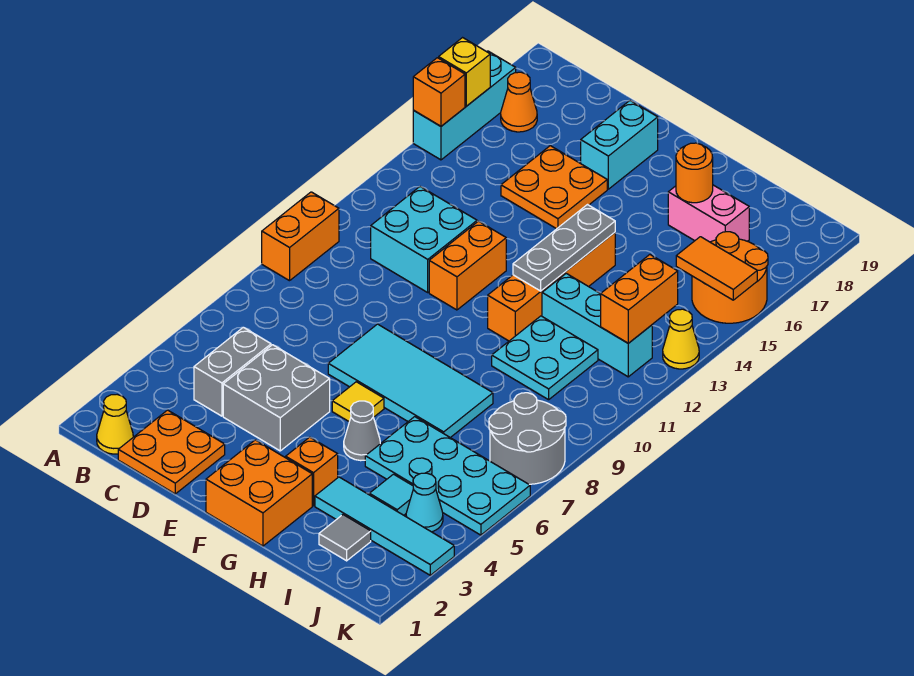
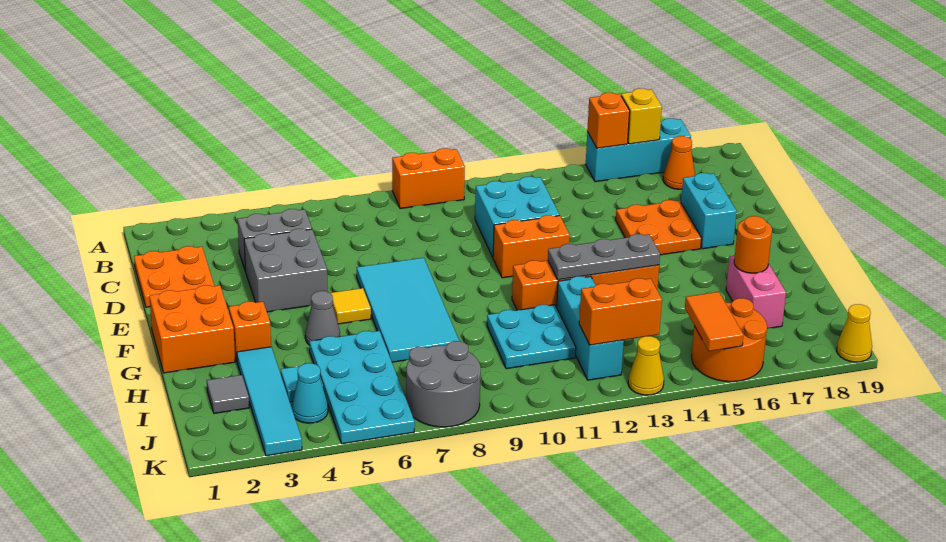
yellow 1x1 cone [97,395,133,454] -> yellow 1x1 cone moved to [837,304,872,362]
cyan 1x2 brick [581,101,658,189] -> cyan 1x2 brick turned to [681,173,736,249]

